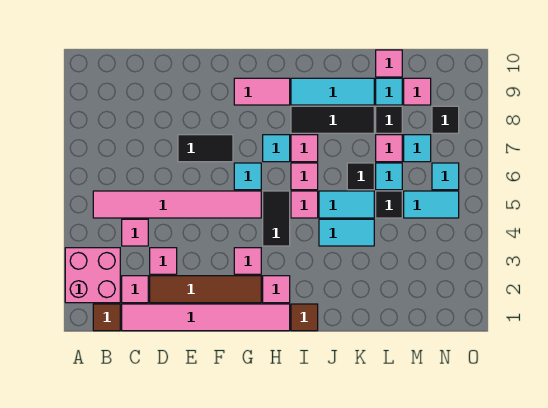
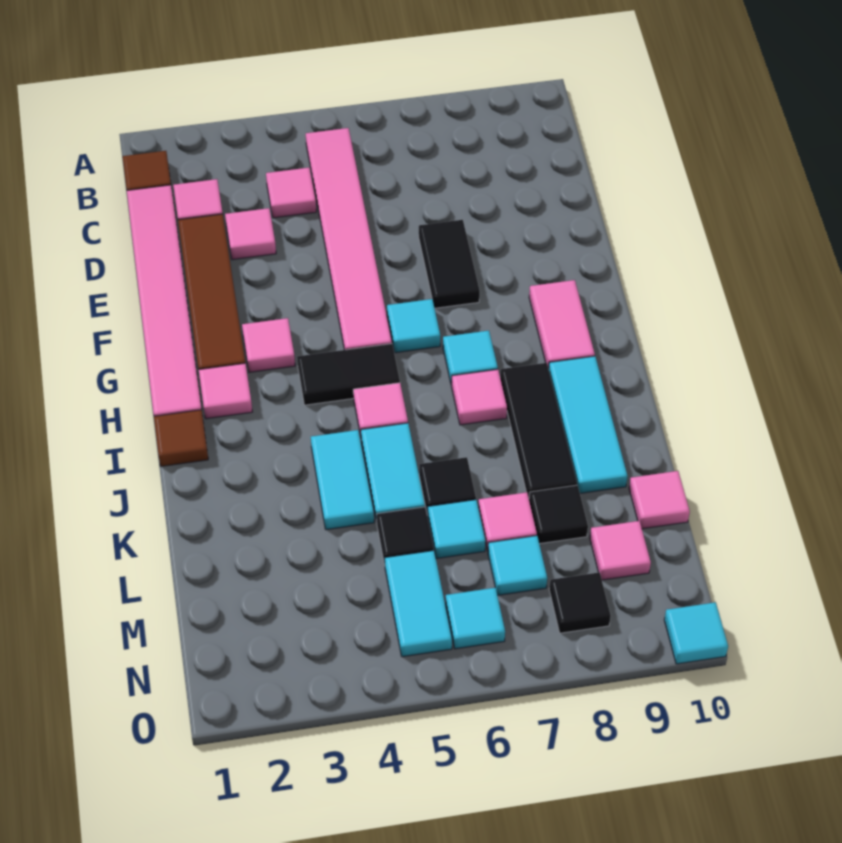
pink 2x2 brick [65,248,120,303] -> none
pink 1x1 tile [291,163,318,190] -> none
cyan 1x1 tile [376,78,402,105] -> cyan 1x1 tile moved to [664,602,728,664]

